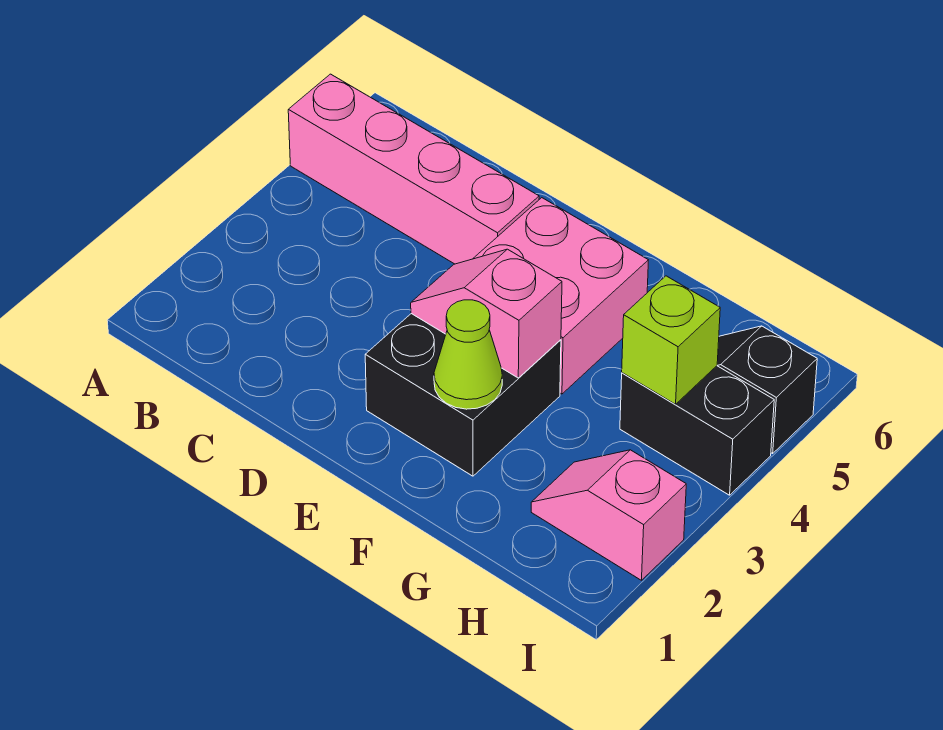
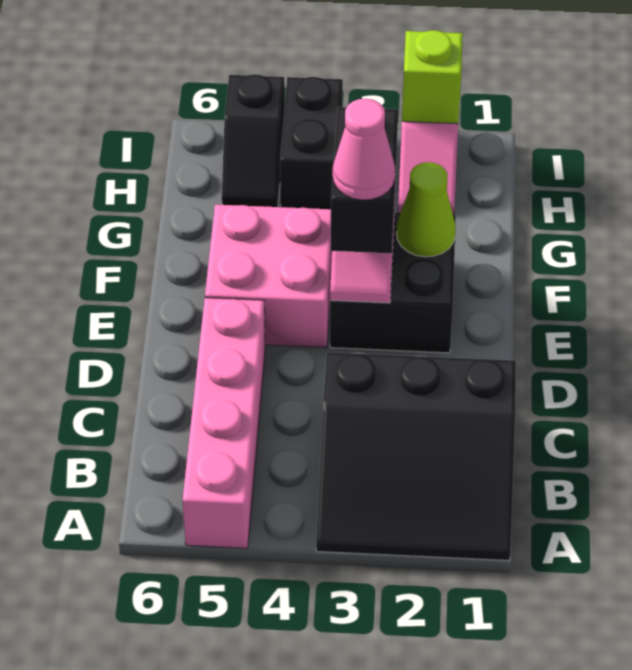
none -> black 3x3 slope [316,352,516,560]
none -> black 1x2 brick [331,107,398,253]
none -> pink 1x1 cone [333,99,395,200]
lime 1x1 brick [622,276,720,404] -> lime 1x1 brick moved to [402,30,463,124]

